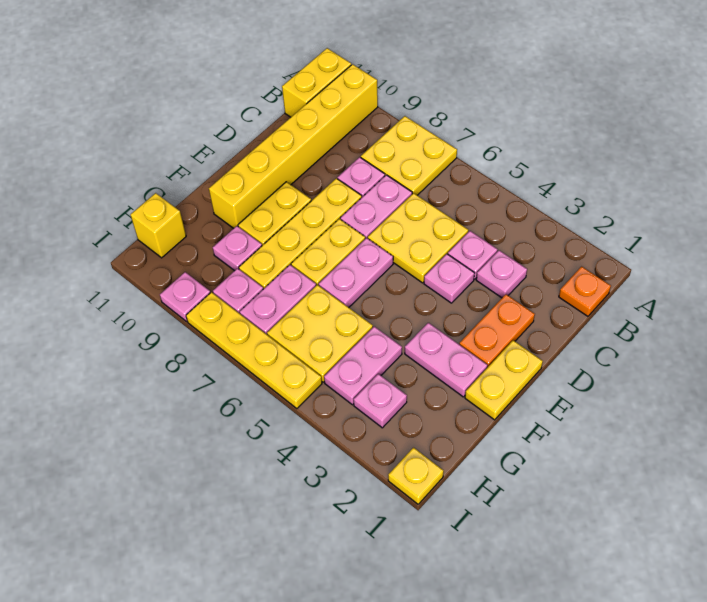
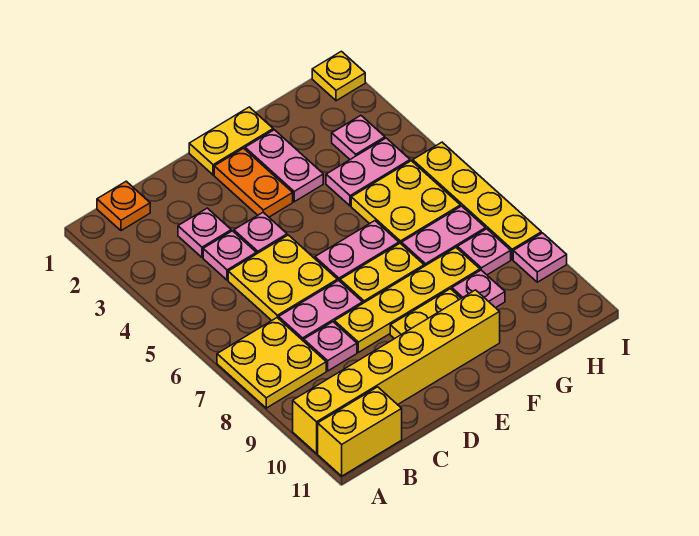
orange 1x2 plate [459,294,535,368] -> orange 1x2 plate turned to [214,148,293,217]
yellow 1x1 brick [130,193,186,258] -> none

